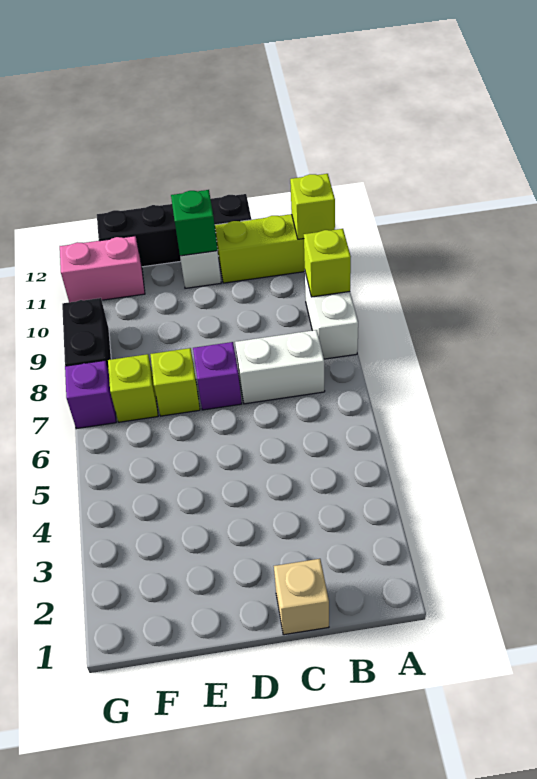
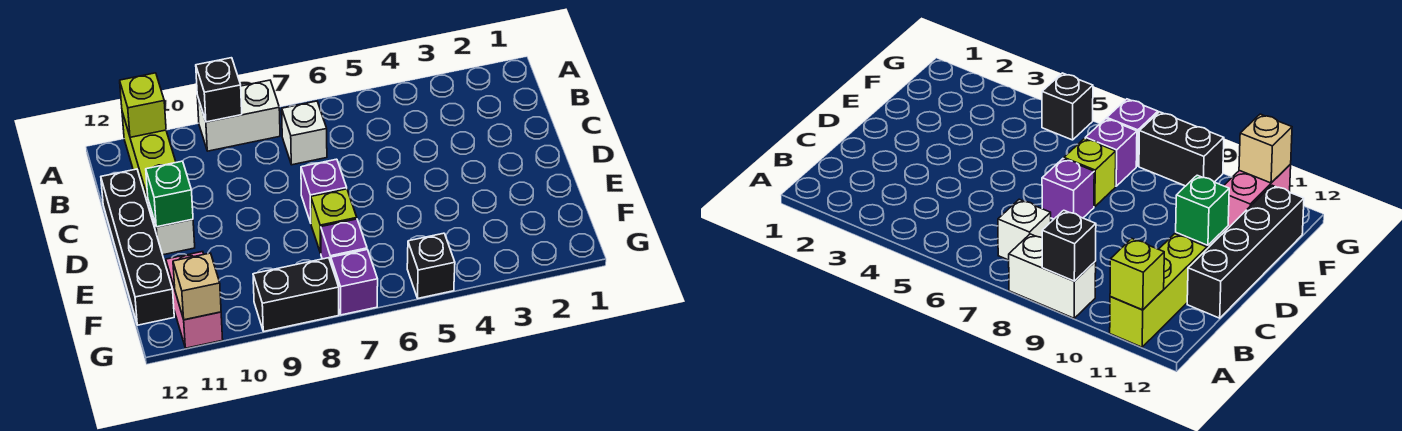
lime 1x1 brick [304,229,351,297] -> black 1x1 brick [196,58,242,122]
white 1x2 brick [235,330,325,404] -> white 1x1 brick [282,101,327,165]
tan 1x1 brick [274,559,329,635] -> tan 1x1 brick moved to [173,253,221,320]
lime 1x1 brick [108,354,158,422] -> purple 1x1 brick [321,219,367,262]
none -> black 1x1 brick [407,233,455,298]

